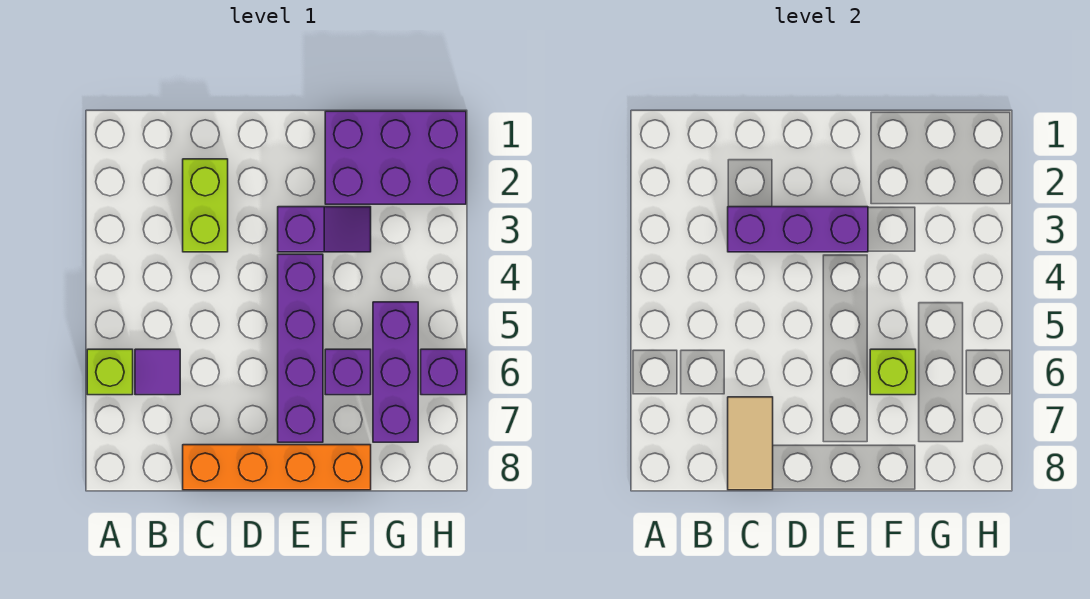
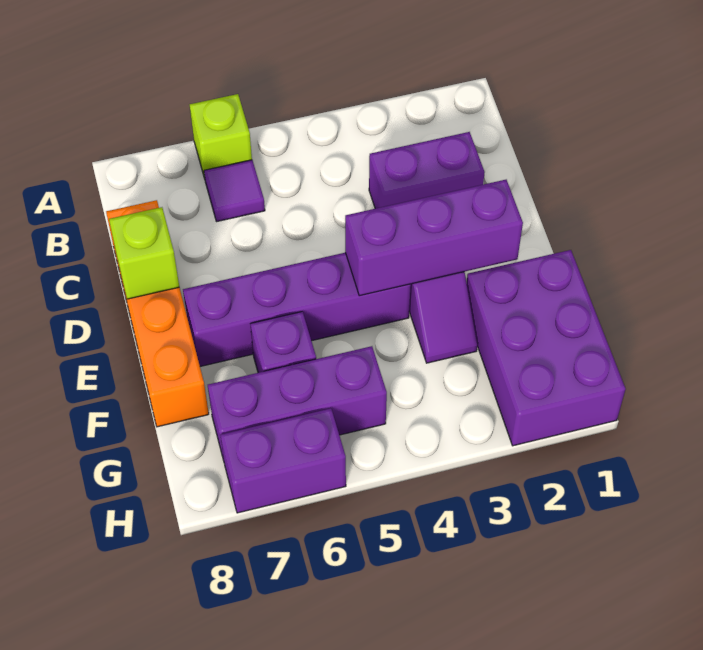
lime 1x2 brick [183,159,228,252] -> purple 1x2 brick [369,132,485,209]
purple 1x3 brick [728,207,868,252] -> purple 1x3 brick turned to [345,180,523,296]
tan 1x2 tile [728,397,773,490] -> none
lime 1x1 brick [870,349,916,395] -> lime 1x1 brick moved to [109,207,179,299]
purple 1x1 brick [421,349,466,395] -> purple 1x2 brick [220,408,346,513]

